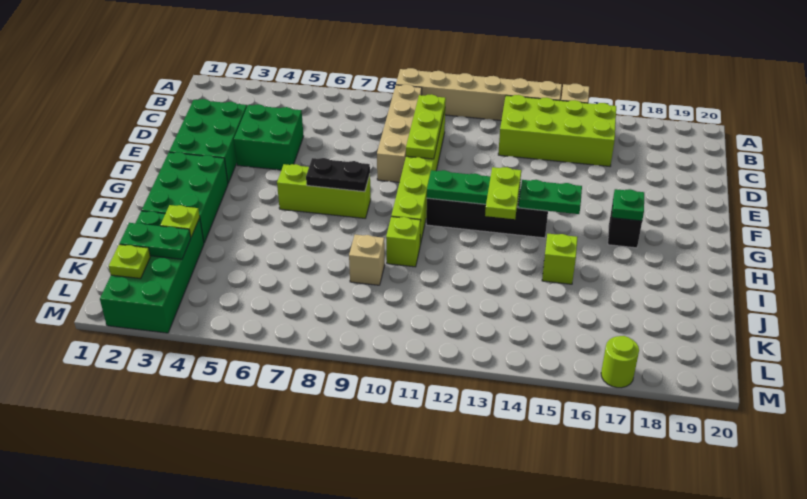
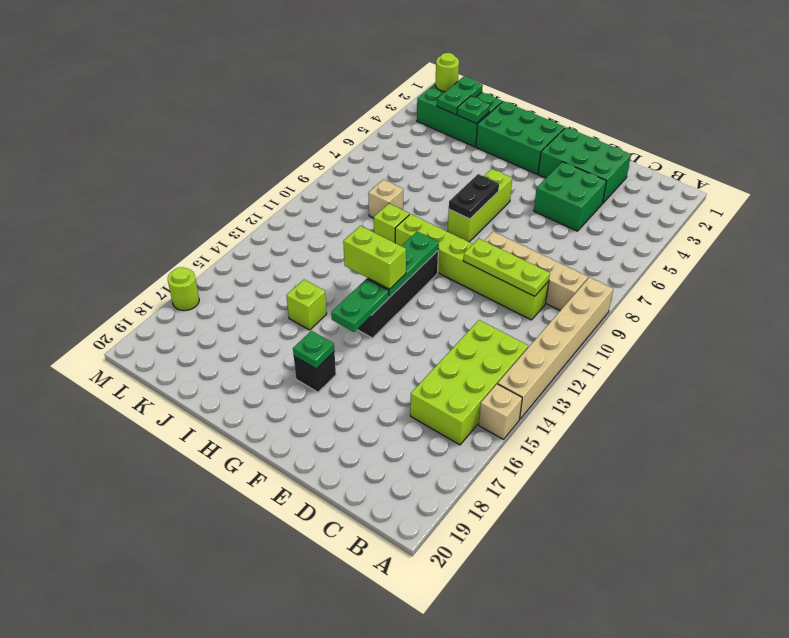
lime 1x2 plate [485,167,521,219] -> lime 1x2 brick [343,226,406,289]
green 2x4 brick [100,211,204,333] -> green 2x3 brick [417,84,502,147]
lime 1x1 plate [160,205,200,237] -> green 1x1 plate [457,96,490,123]
lime 1x1 plate [109,245,150,279] -> lime 1x1 round brick [435,53,459,92]

